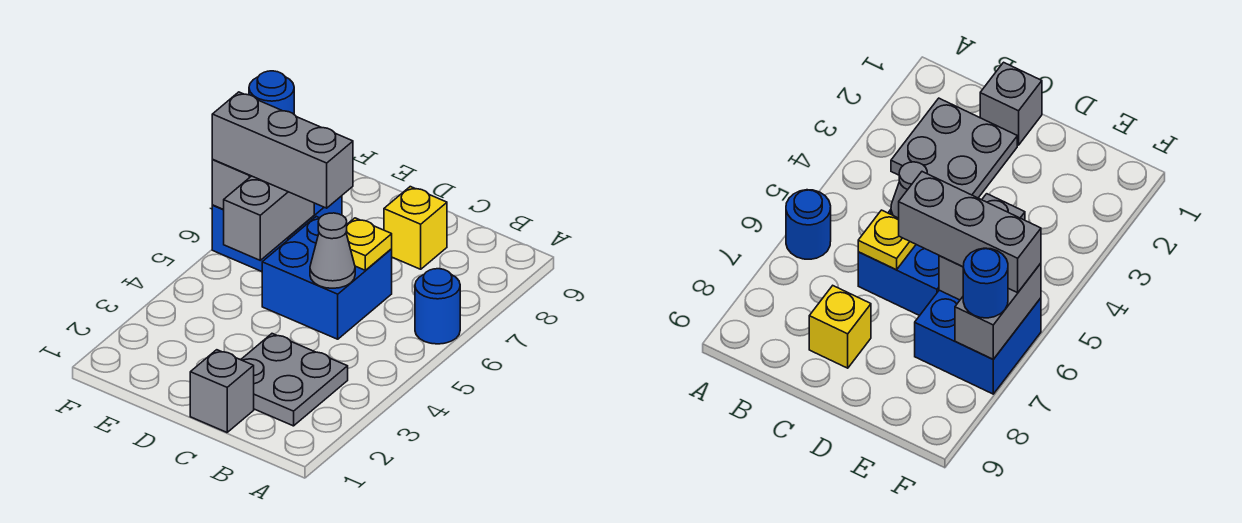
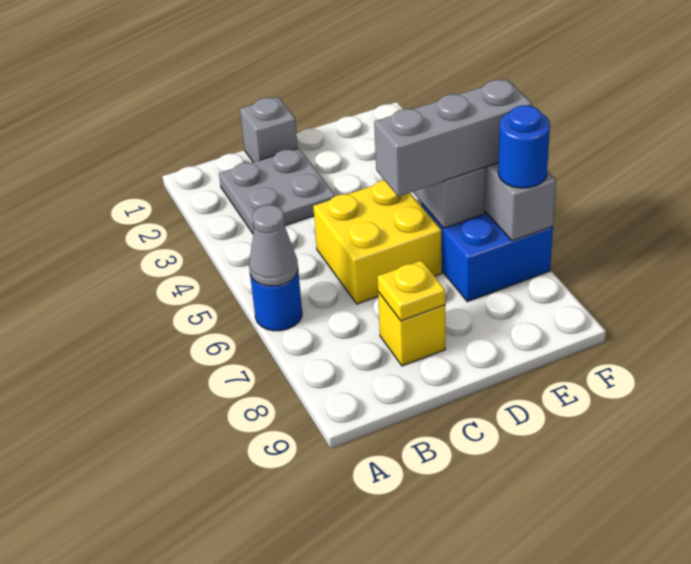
blue 2x2 brick [262,216,392,339] -> yellow 2x2 brick [313,180,442,304]
grey 1x1 cone [310,213,355,288] -> grey 1x1 cone moved to [249,205,298,286]
yellow 1x1 plate [346,218,392,270] -> yellow 1x1 plate moved to [377,260,445,321]

